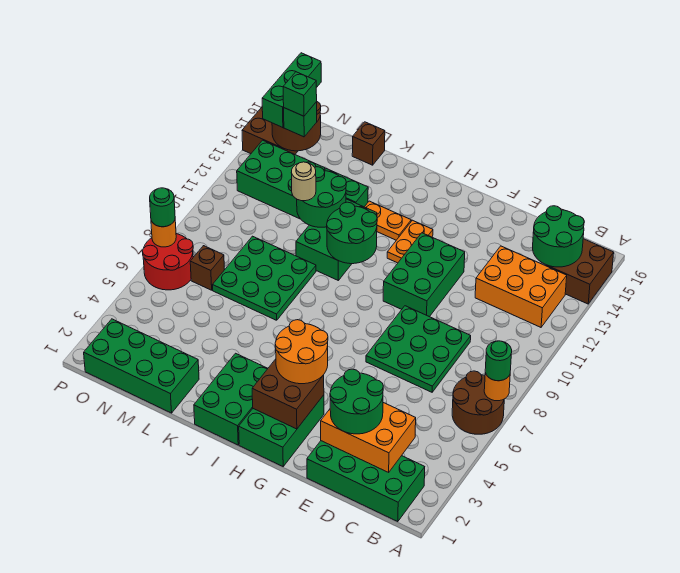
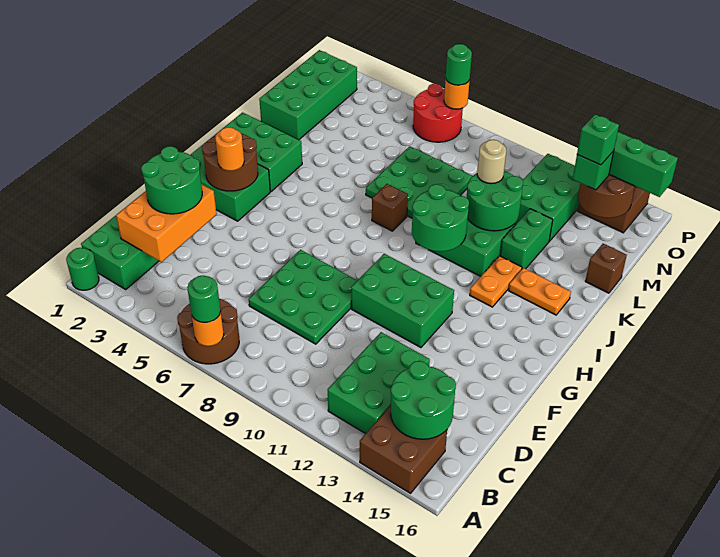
none -> green 1x1 round brick [66,248,99,290]
orange 2x3 brick [475,246,567,327] -> green 2x3 brick [327,332,430,434]
brown 2x2 brick [252,359,324,429] -> brown 2x2 round brick [202,133,258,191]
orange 2x2 round brick [275,320,328,384] -> orange 1x1 round brick [215,127,244,171]
orange 1x2 plate [387,220,433,263] -> orange 1x2 plate moved to [509,268,571,315]
brown 1x1 brick [190,246,224,290] -> brown 1x1 brick moved to [372,184,408,231]

